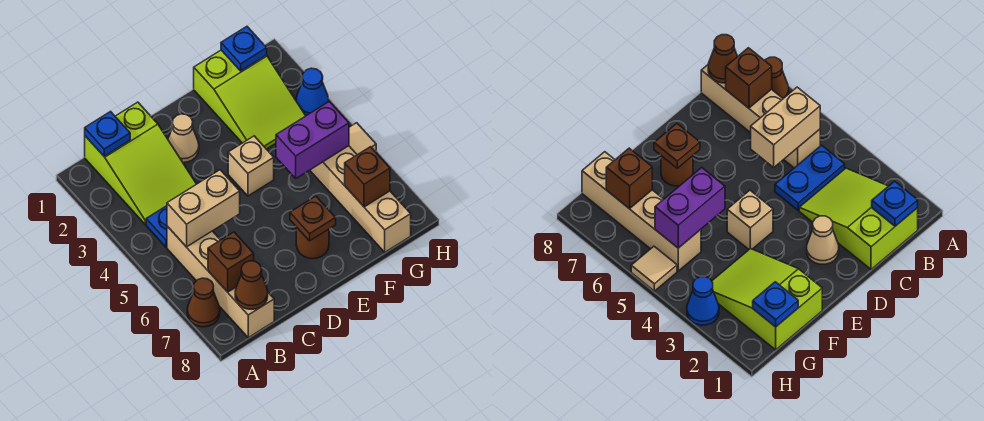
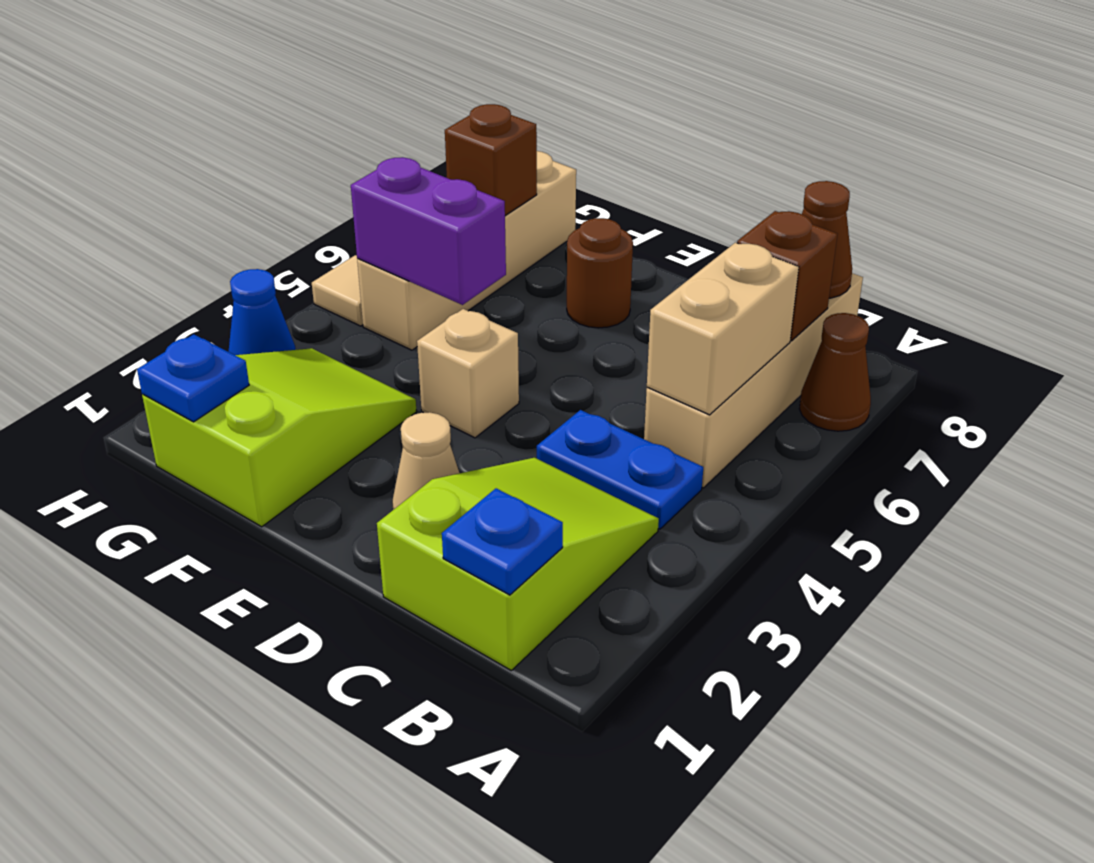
tan 1x2 brick [167,170,240,247] -> tan 1x2 brick turned to [647,243,799,415]
brown 1x1 plate [290,196,336,241] -> none

